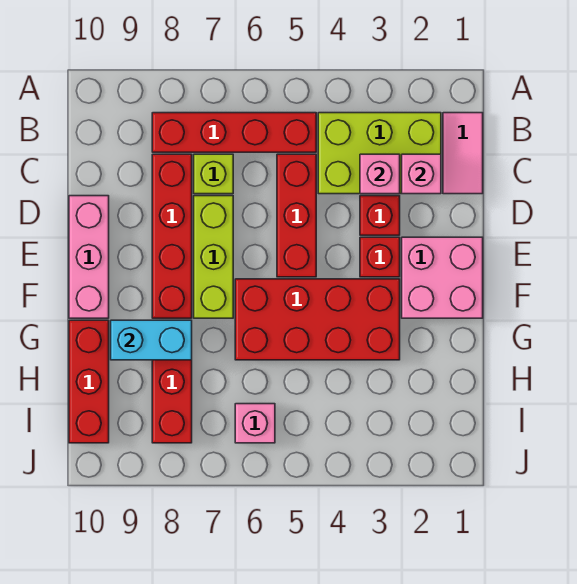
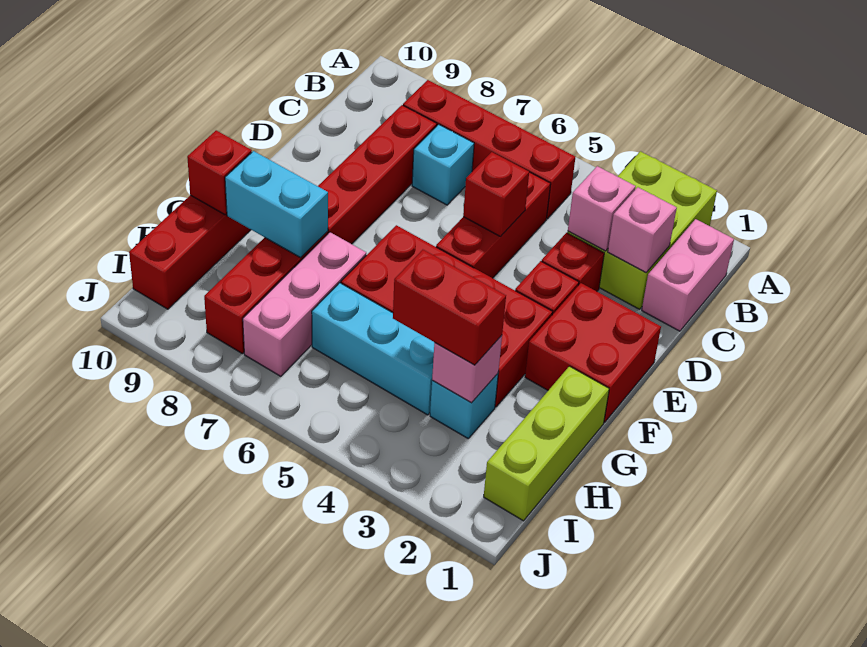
pink 1x2 tile [443,113,483,194] -> pink 1x2 brick [642,219,734,331]
lime 2x3 brick [318,113,441,194] -> lime 2x3 brick turned to [567,151,717,309]
lime 1x1 brick [194,154,233,194] -> cyan 1x1 brick [412,124,474,205]
none -> red 1x1 brick [463,152,529,237]
lime 1x3 brick [194,196,233,318] -> lime 1x3 brick moved to [484,366,609,521]
pink 1x3 brick [69,196,109,318] -> pink 1x3 brick moved to [243,232,366,376]
pink 2x2 brick [402,237,483,318] -> red 2x2 brick [525,283,661,422]
none -> red 1x1 brick [187,130,252,215]
none -> cyan 1x1 brick [430,374,498,438]
none -> red 1x2 brick [393,250,506,365]
none -> cyan 1x3 brick [312,283,435,415]
pink 1x1 brick [235,404,275,443] -> pink 1x1 brick moved to [432,335,502,403]

